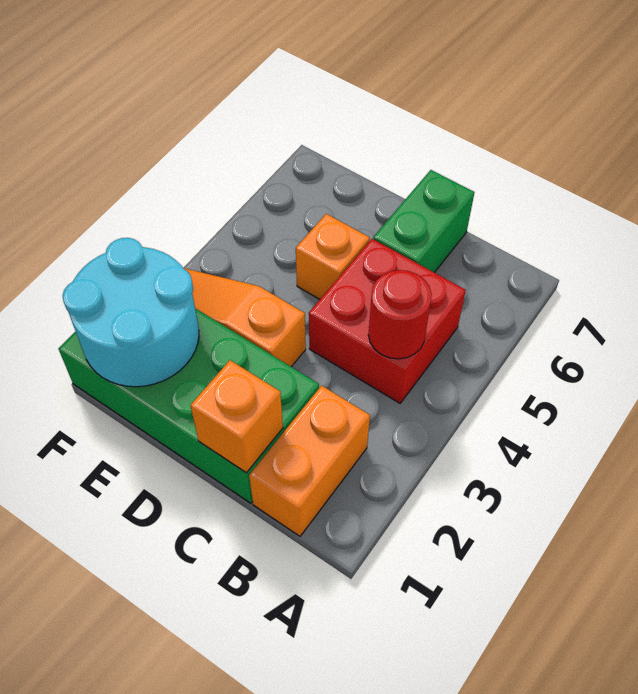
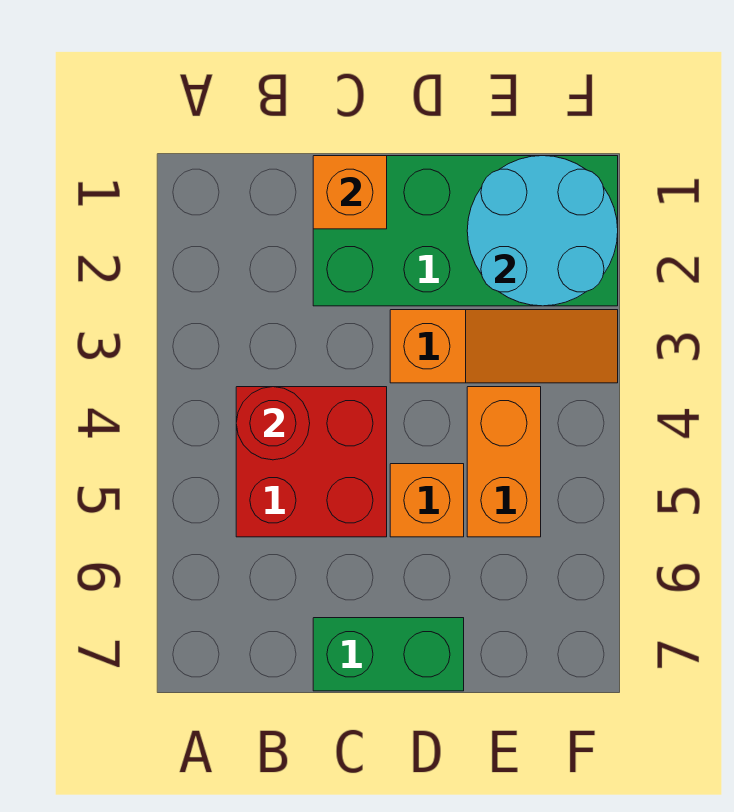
orange 1x2 brick [249,386,370,536] -> orange 1x2 brick moved to [467,387,541,537]
green 1x2 brick [373,170,474,273] -> green 1x2 brick turned to [313,618,464,691]

